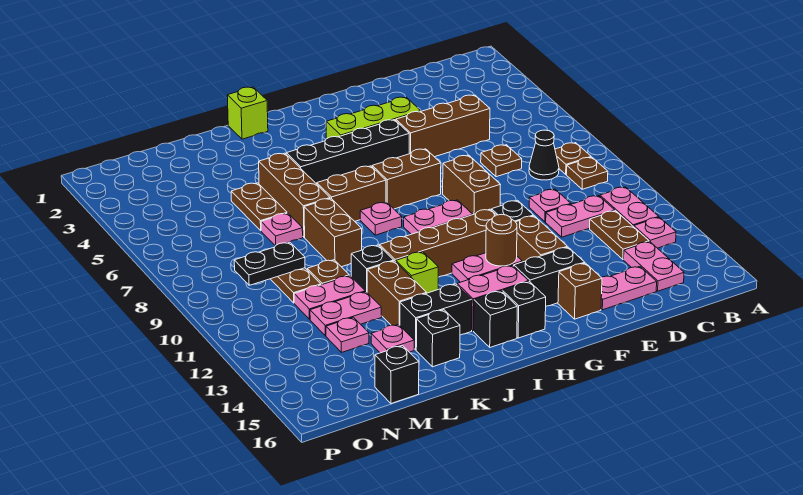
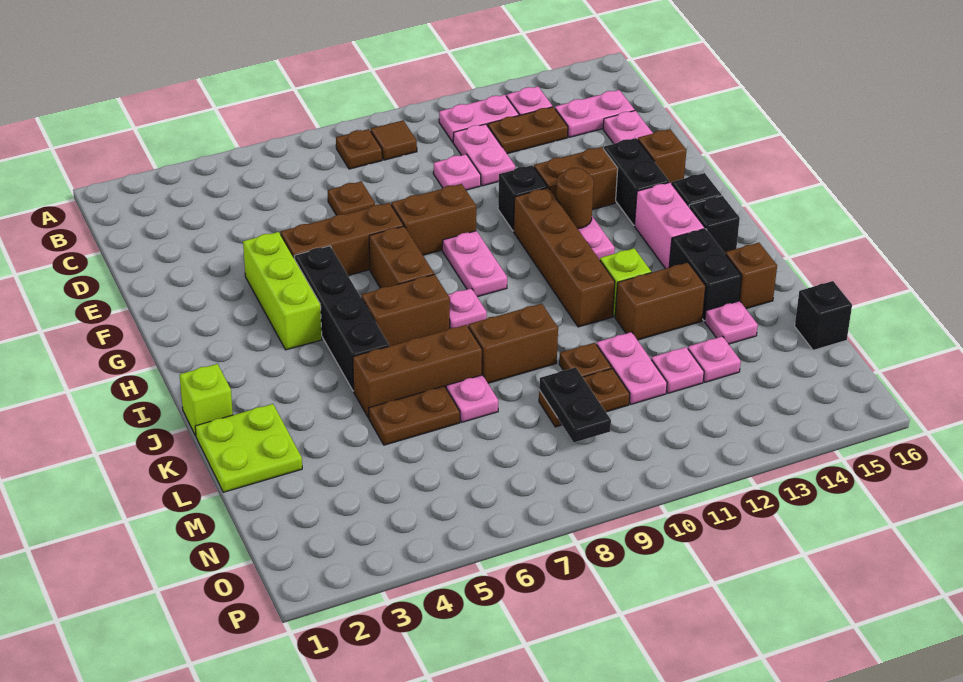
brown 1x1 plate [566,157,608,189] -> brown 1x1 tile [371,121,417,160]
black 1x1 cone [529,130,559,180] -> none
brown 1x3 brick [396,95,490,157] -> brown 1x3 brick turned to [281,203,404,275]
brown 1x2 brick [317,166,386,221] -> brown 1x2 brick turned to [361,274,450,346]
none -> lime 2x2 plate [195,404,302,492]
black 1x1 brick [351,245,394,292] -> none
black 1x1 brick [416,310,460,367] -> brown 1x1 brick [725,243,777,309]
pink 1x2 plate [310,292,382,336] -> pink 1x1 plate [651,347,704,393]

